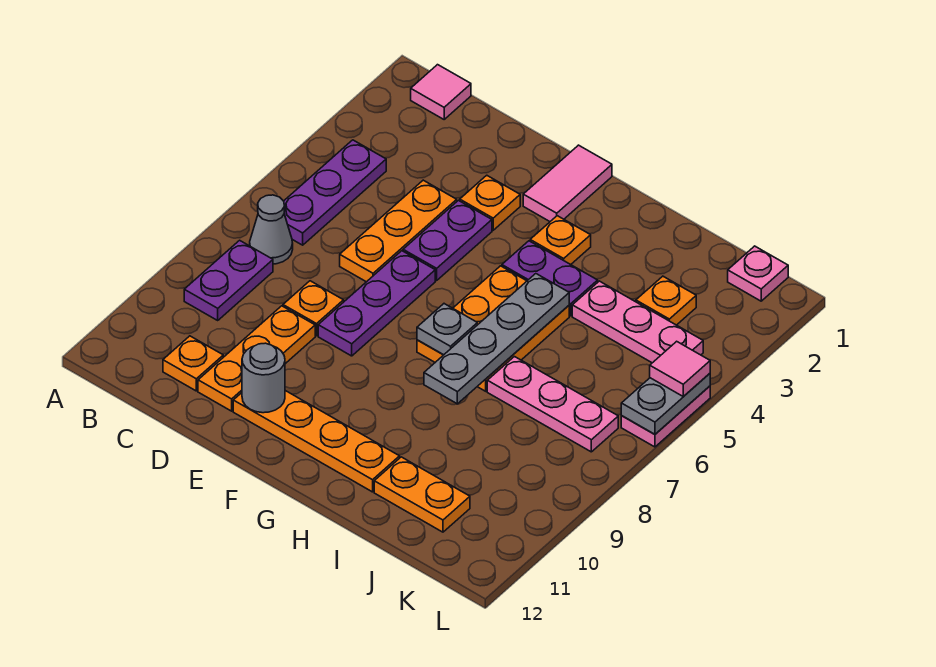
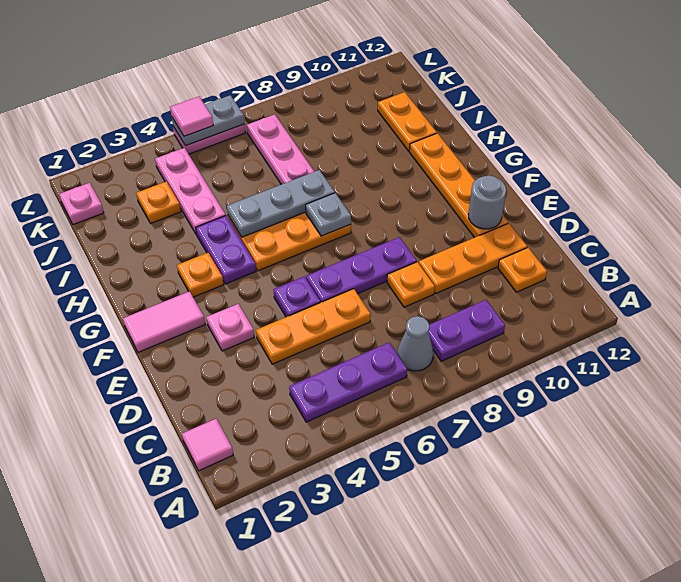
orange 1x1 plate [460,175,520,230] -> pink 1x1 plate [206,304,254,351]
purple 1x2 plate [403,201,492,281] -> purple 1x1 plate [274,277,320,317]
grey 1x4 plate [424,274,569,404] -> grey 1x3 plate [227,170,335,237]

